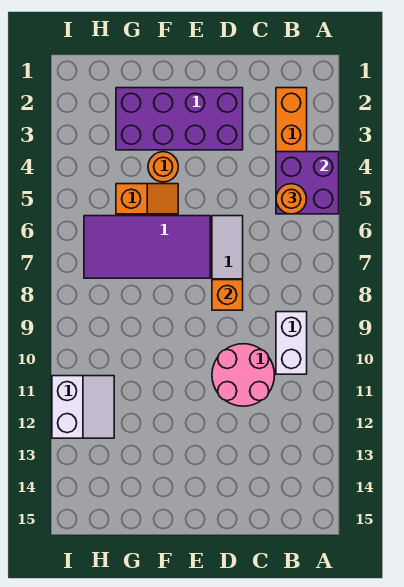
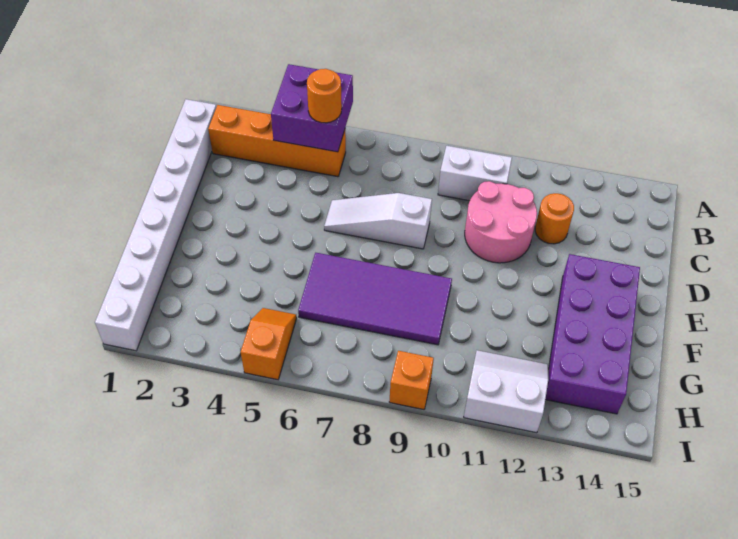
none -> white 1x8 brick [95,99,216,351]
purple 2x4 brick [116,88,243,150] -> purple 2x4 brick moved to [545,254,640,414]
orange 1x1 brick [212,280,243,310] -> orange 1x1 brick moved to [389,351,434,410]
purple 2x4 tile [84,216,210,278] -> purple 2x4 tile turned to [298,253,452,345]
orange 1x1 round brick [148,152,178,182] -> orange 1x1 round brick moved to [535,193,574,244]
orange 1x2 slope [116,184,178,214] -> orange 1x2 slope moved to [241,308,297,380]

